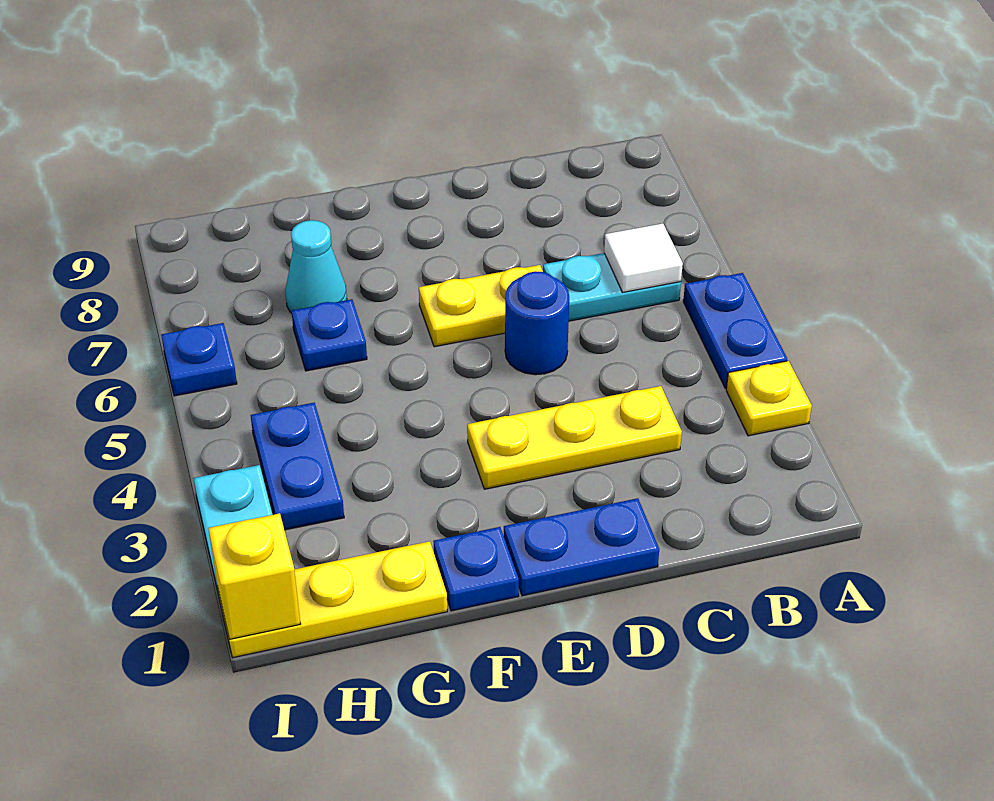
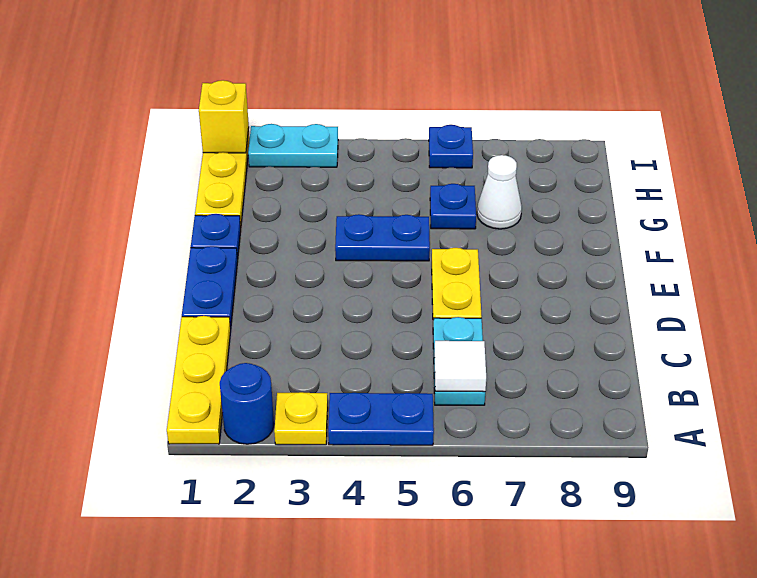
yellow 1x3 plate [467,386,682,489] -> yellow 1x3 plate moved to [167,316,231,444]
blue 1x1 round brick [505,271,569,375] -> blue 1x1 round brick moved to [220,363,274,444]
cyan 1x1 cone [285,220,347,313] -> white 1x1 cone [477,155,522,229]
blue 1x2 plate [251,403,344,530] -> blue 1x2 plate moved to [335,214,430,261]

